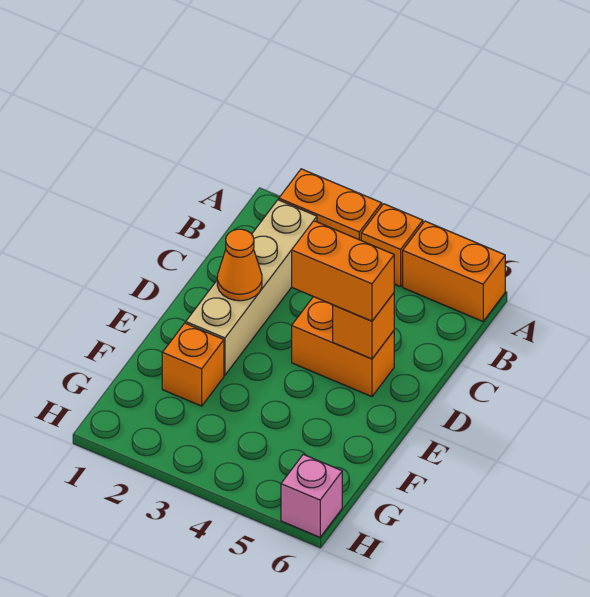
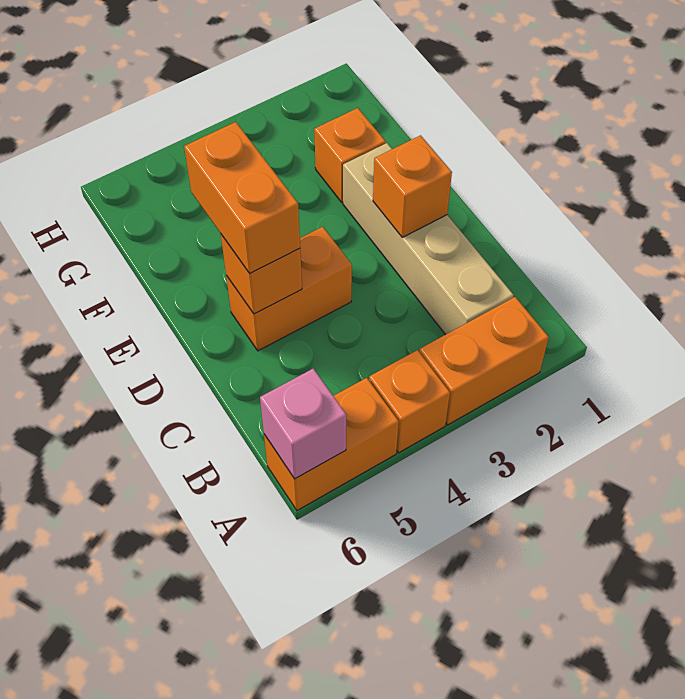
orange 1x1 cone [217,229,262,301] -> orange 1x1 brick [373,135,452,237]
orange 1x2 brick [292,221,394,321] -> orange 1x2 brick turned to [184,122,300,273]
pink 1x1 brick [281,454,342,537] -> pink 1x1 brick moved to [260,369,346,479]

